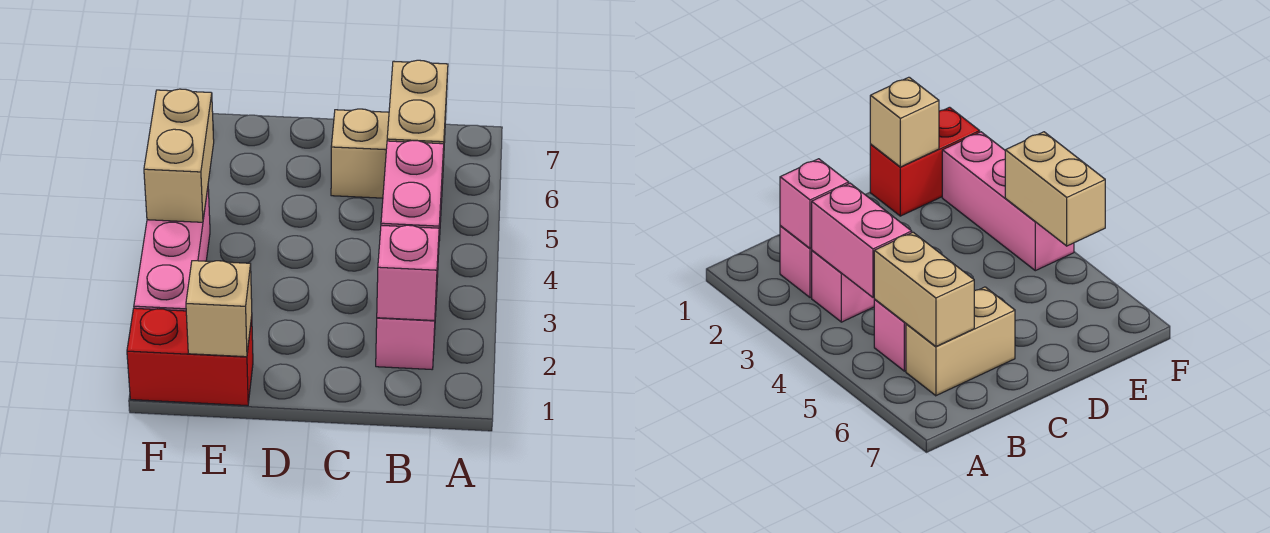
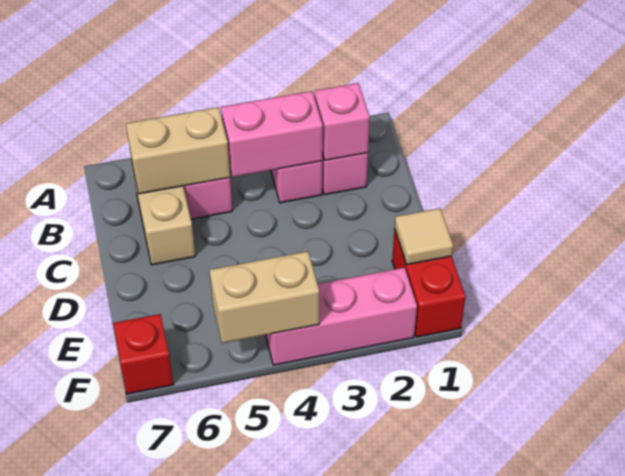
tan 1x1 brick [186,261,252,357] -> tan 1x1 tile [395,208,453,265]
none -> red 1x1 brick [113,314,173,394]

